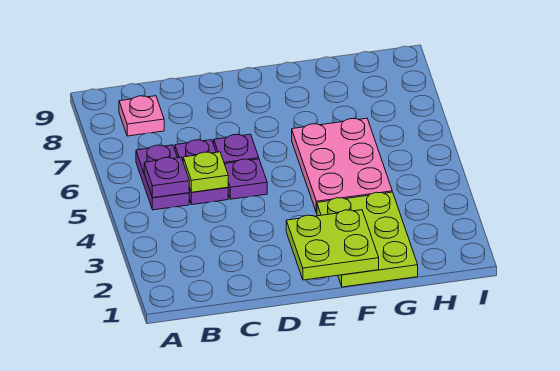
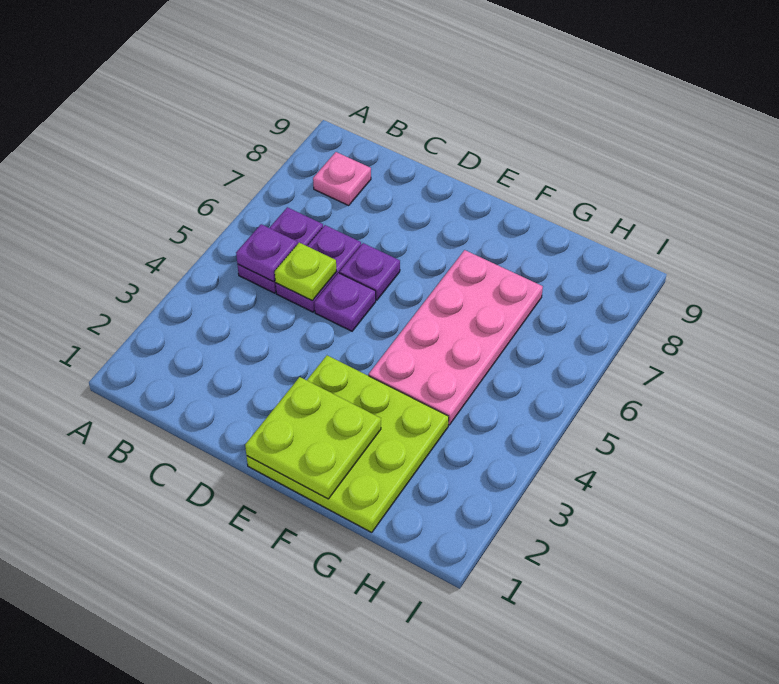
lime 2x3 plate [317,192,418,287] -> lime 3x3 plate [247,355,449,532]
pink 2x3 plate [292,118,392,213] -> pink 2x4 plate [369,250,543,425]

